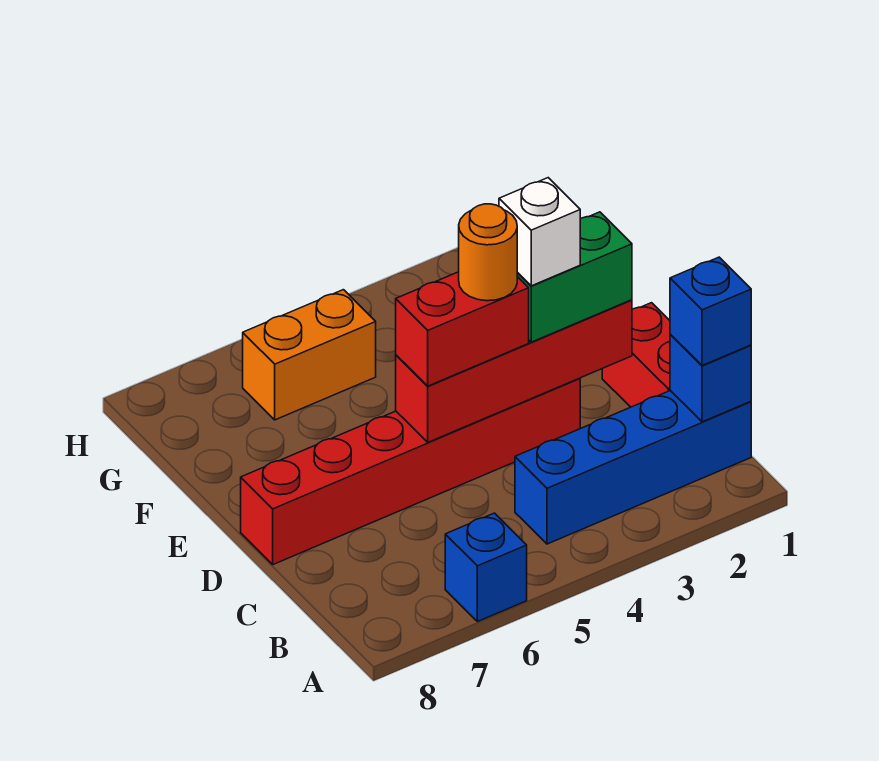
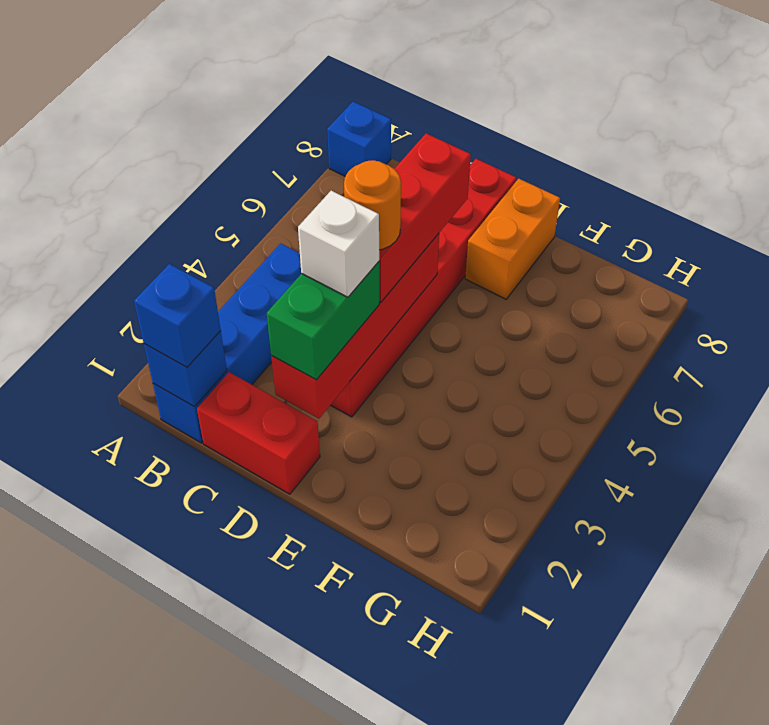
blue 1x1 brick [445,513,527,622] -> blue 1x1 brick moved to [327,102,391,176]
red 1x2 brick [396,272,529,386] -> red 1x3 brick [379,133,471,302]
orange 1x2 brick [243,290,376,420] -> orange 1x2 brick moved to [465,179,560,299]

